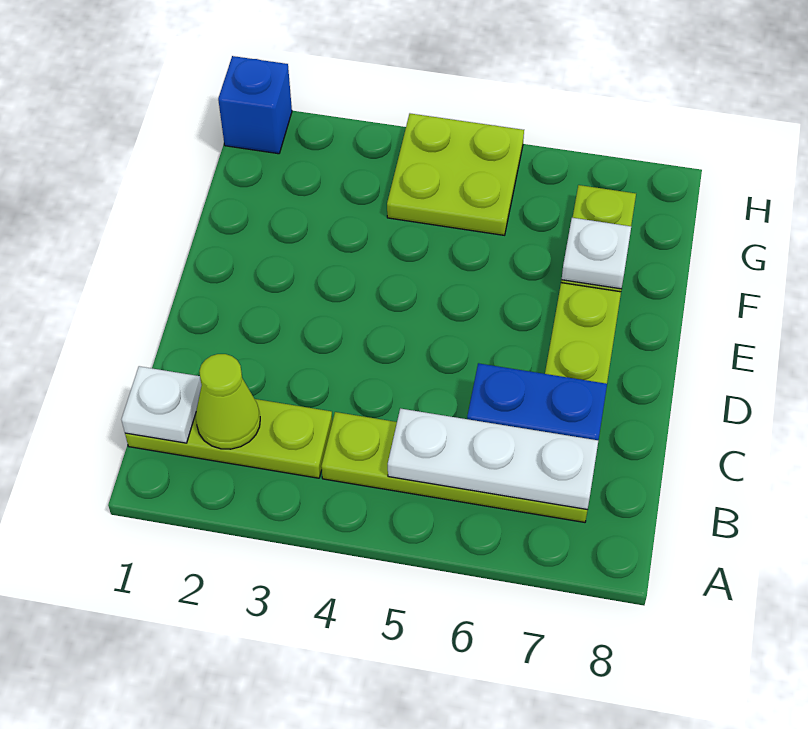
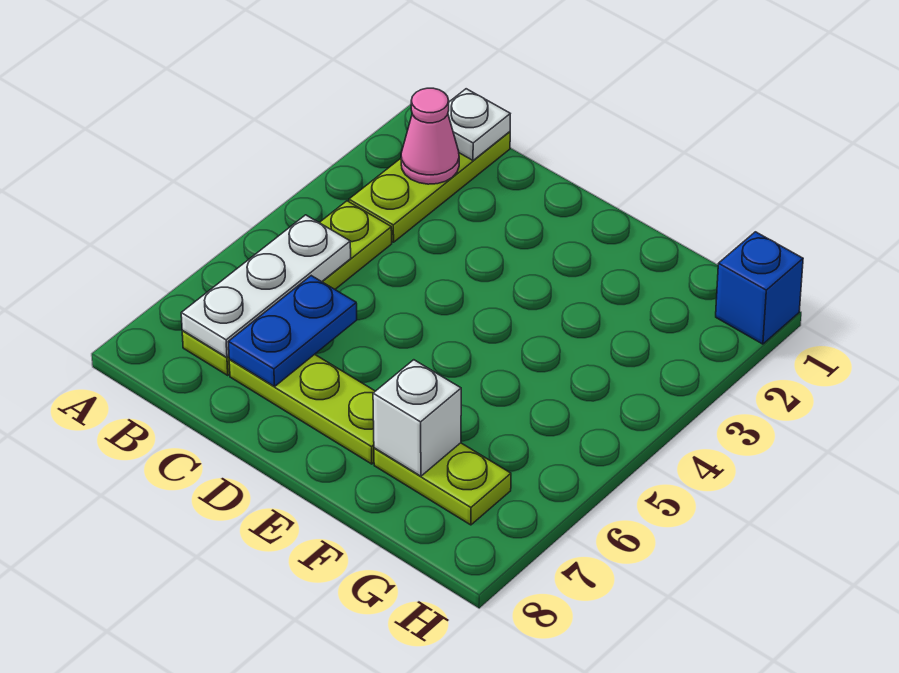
lime 1x1 cone [196,354,260,449] -> pink 1x1 cone [401,88,459,184]
white 1x1 plate [562,218,631,289] -> white 1x1 brick [373,360,461,476]
lime 2x2 plate [387,114,524,235] -> none

